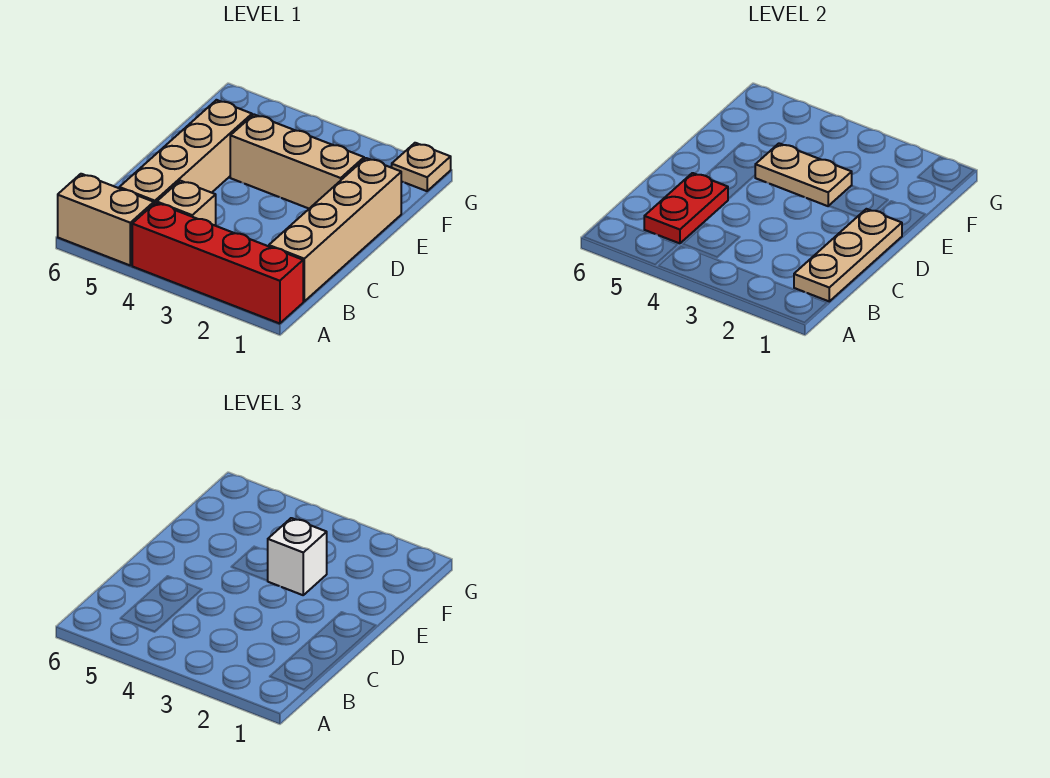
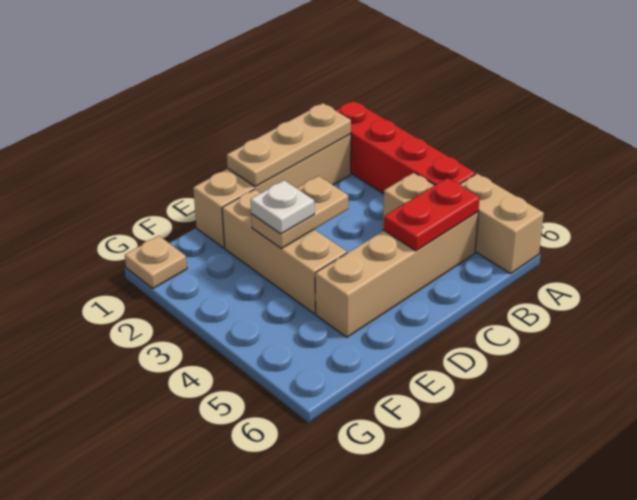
tan 1x2 plate [755,143,852,206] -> tan 1x2 plate turned to [251,176,348,248]
white 1x1 brick [268,518,327,595] -> white 1x1 plate [251,180,314,234]

